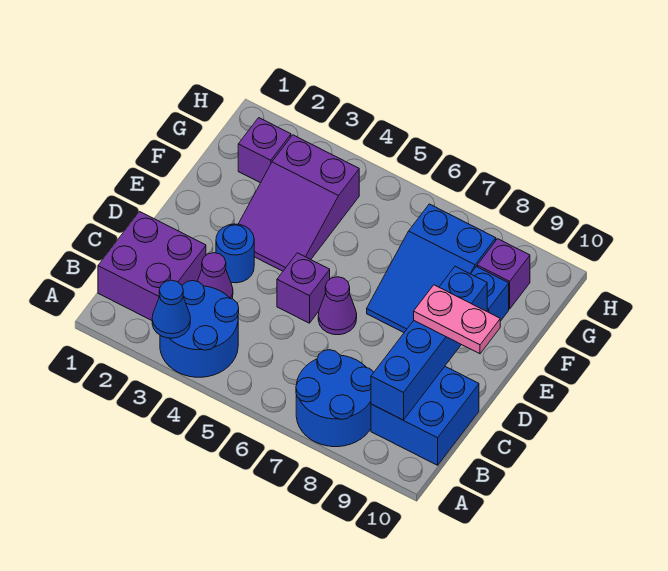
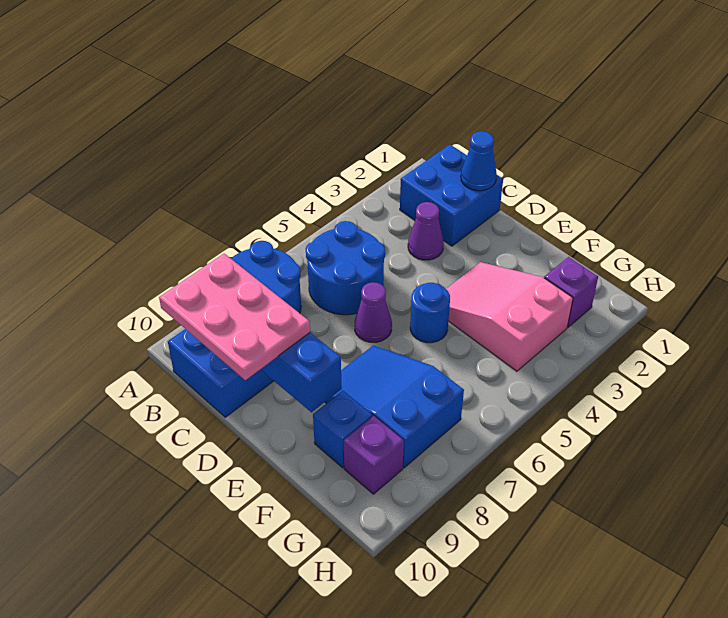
blue 2x2 round brick [160,281,239,377] -> blue 2x2 round brick moved to [306,221,385,315]
blue 1x1 cone [152,280,190,338] -> blue 1x1 cone moved to [461,131,497,191]
purple 2x2 brick [98,212,206,320] -> blue 2x2 brick [400,145,503,246]
blue 1x1 round brick [216,224,254,283] -> blue 1x1 round brick moved to [410,283,450,343]
purple 1x1 brick [277,253,330,323] -> none
pink 1x2 plate [414,285,500,354] -> pink 2x3 plate [159,254,310,380]
purple 2x3 slope [239,135,359,271] -> pink 2x3 slope [446,262,573,371]

